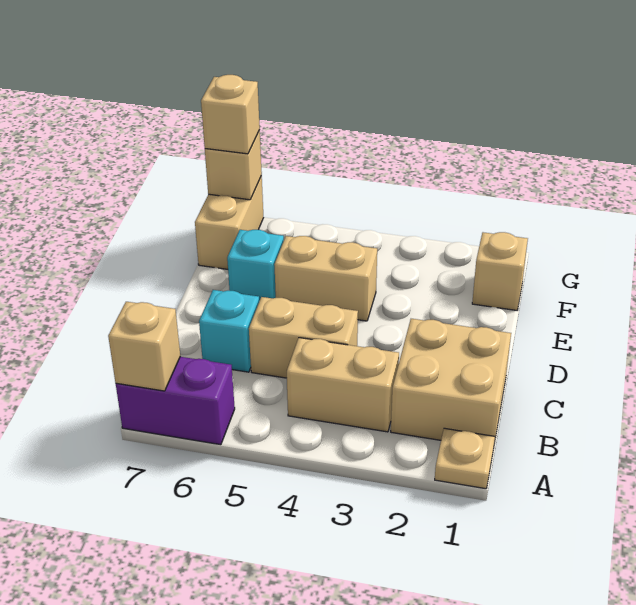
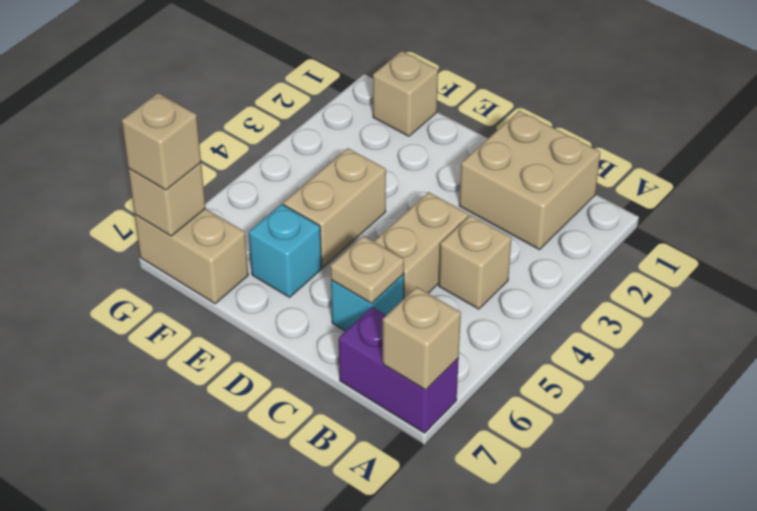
tan 1x1 plate [435,428,495,489] -> tan 1x1 plate moved to [331,236,404,304]
purple 1x2 brick [116,357,235,445] -> purple 1x2 brick turned to [339,307,459,433]
tan 1x2 brick [287,338,399,432] -> tan 1x1 brick [439,215,512,309]

